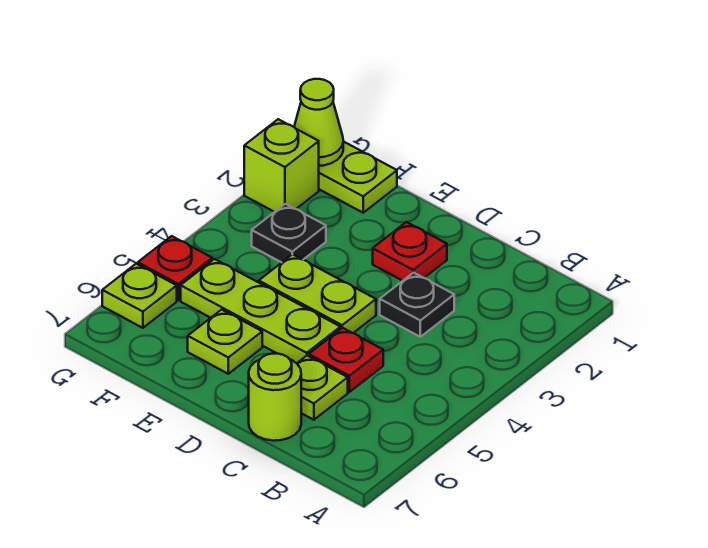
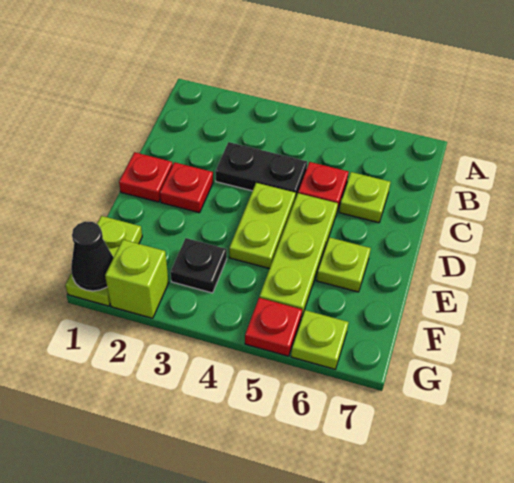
black 1x1 plate [380,273,454,337] -> black 1x2 plate [215,142,307,199]
lime 1x1 round brick [249,354,301,441] -> none
none -> red 1x1 plate [119,152,173,202]
lime 1x1 cone [294,79,343,166] -> black 1x1 cone [71,221,114,291]

